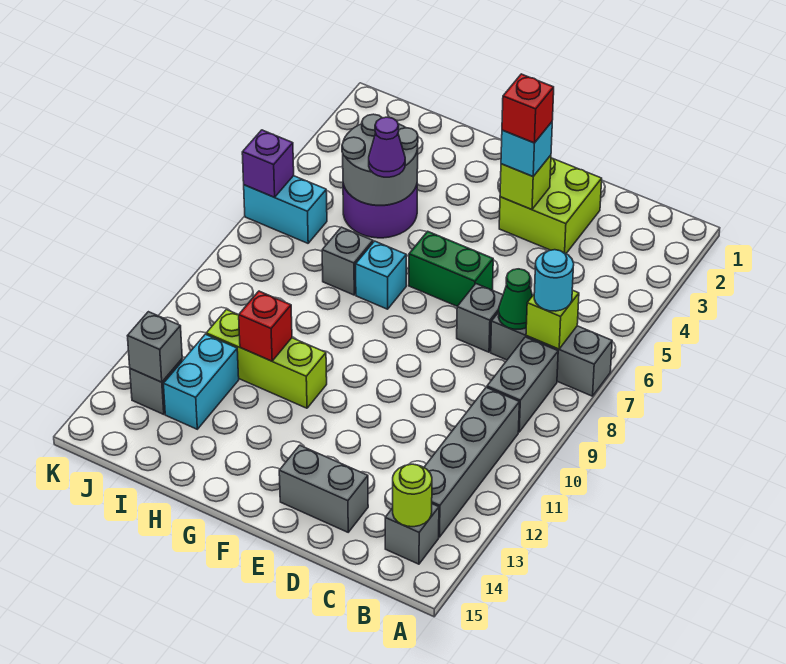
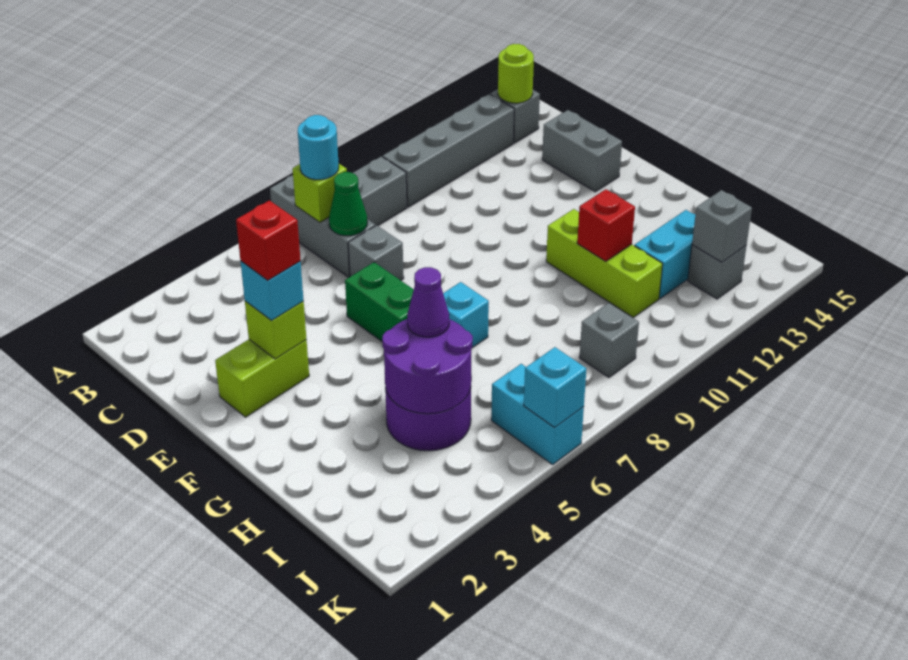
lime 2x2 brick [499,158,602,253] -> lime 1x2 brick [215,339,309,417]
grey 2x2 round brick [342,114,418,205] -> purple 2x2 round brick [382,319,473,414]
grey 1x1 brick [322,227,373,295] -> grey 1x1 brick moved to [579,303,639,378]
purple 1x1 brick [242,130,294,197] -> cyan 1x1 brick [524,347,586,427]

